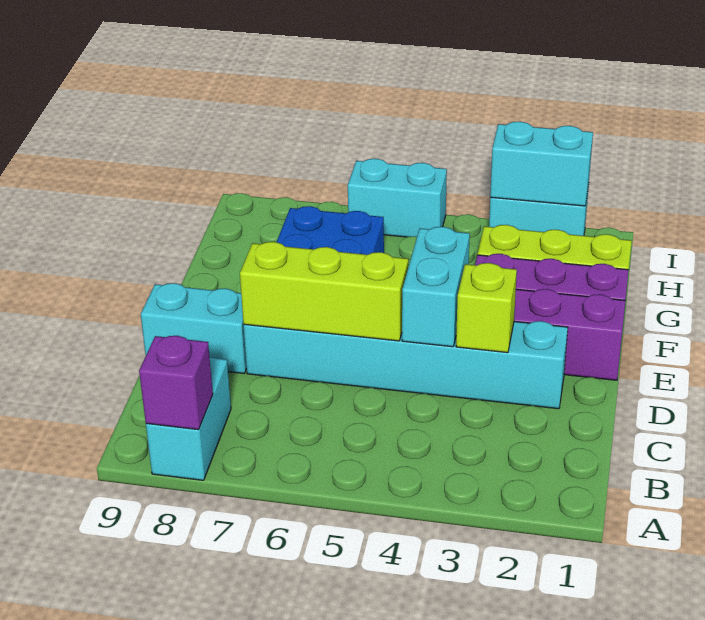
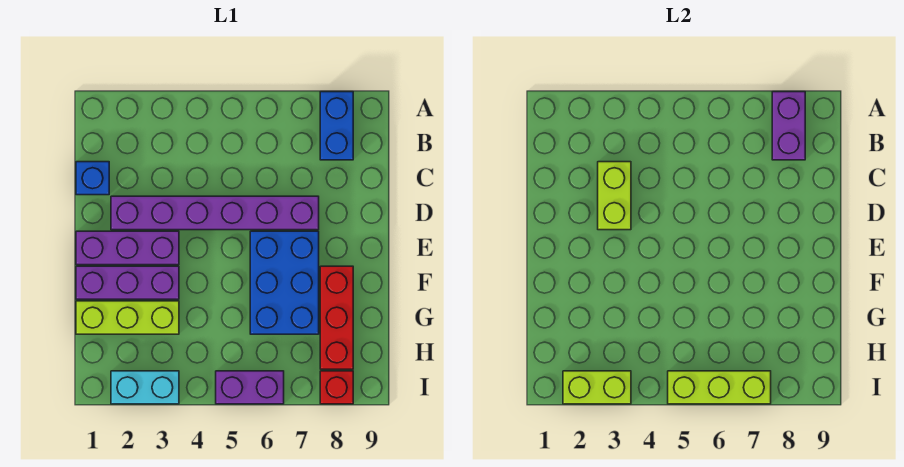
cyan 1x2 brick [146,358,231,480] -> blue 1x2 brick [320,92,353,160]
purple 1x1 brick [139,336,213,430] -> purple 1x2 brick [772,92,805,160]
none -> blue 1x1 brick [76,162,109,195]
cyan 1x6 brick [244,321,568,409] -> purple 1x6 brick [111,196,319,230]
lime 1x1 brick [456,263,517,353] -> lime 1x2 brick [598,162,631,230]
cyan 1x2 brick [402,227,470,347] -> none
lime 1x3 brick [240,242,408,341] -> lime 1x3 brick moved to [668,371,771,404]
cyan 1x2 brick [141,283,247,373] -> none
none -> red 1x3 brick [320,266,353,369]
cyan 1x2 brick [490,122,593,206] -> lime 1x2 brick [563,371,631,404]
cyan 1x2 brick [348,159,447,237] -> purple 1x2 brick [216,371,284,404]
none -> red 1x1 brick [320,371,353,404]

